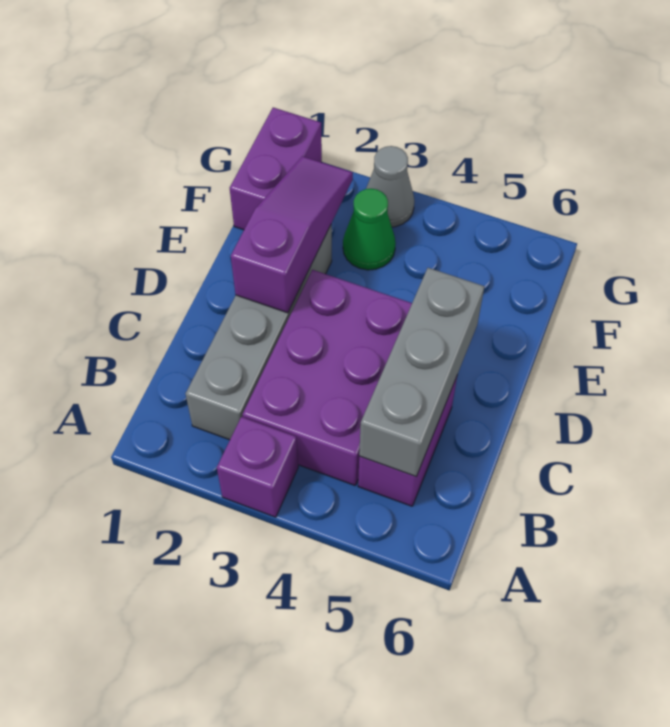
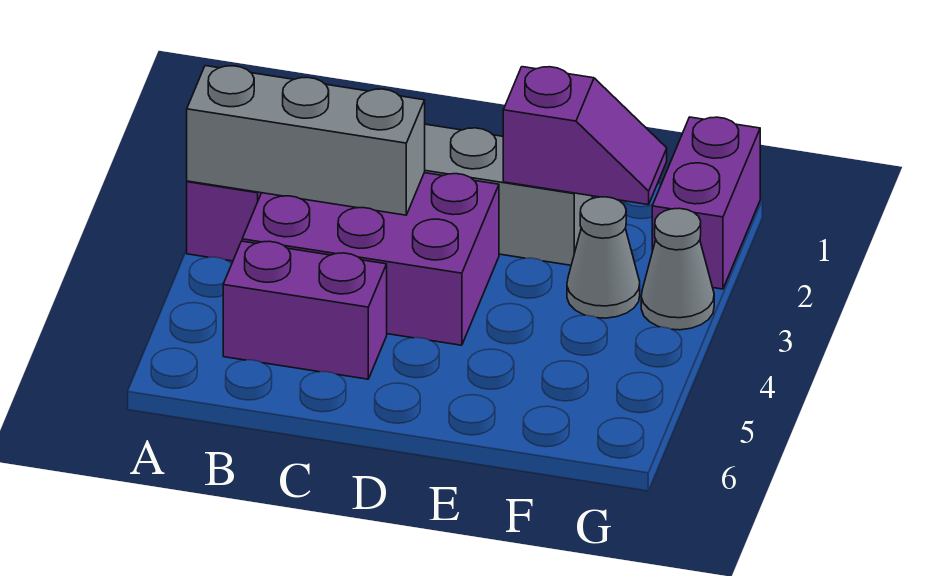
grey 1x3 brick [359,268,484,476] -> grey 1x3 brick moved to [187,66,425,215]
purple 1x3 slope [231,156,353,313] -> purple 1x2 slope [503,67,667,205]
purple 1x2 brick [230,108,322,230] -> purple 1x2 brick turned to [652,117,760,289]
green 1x1 cone [343,189,396,270] -> grey 1x1 cone [567,197,640,318]

